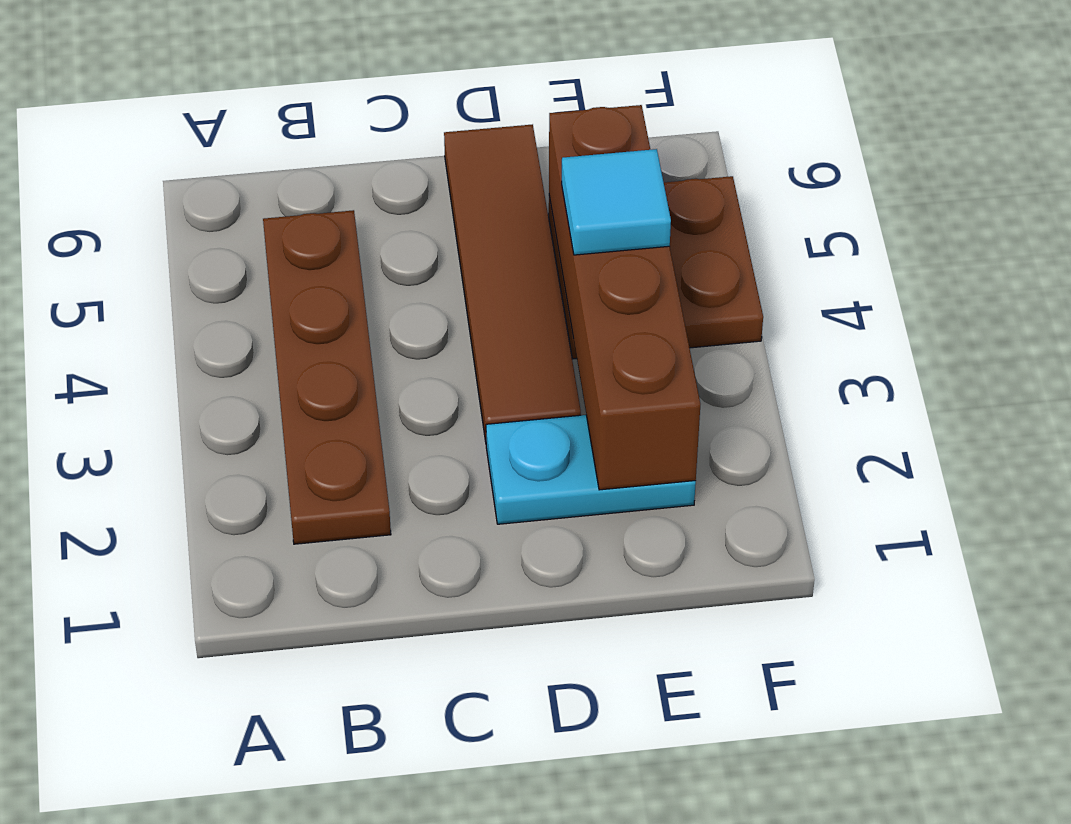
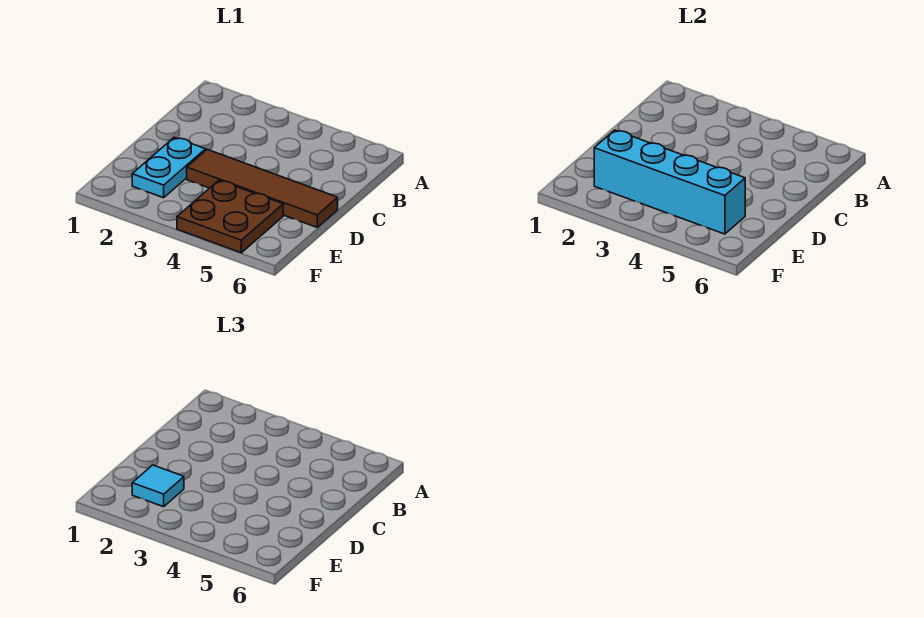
brown 1x4 plate [263,210,391,544] -> none
brown 1x4 brick [549,105,700,490] -> cyan 1x4 brick [594,130,745,234]
cyan 1x1 tile [562,149,671,255] -> cyan 1x1 tile moved to [132,465,184,507]

